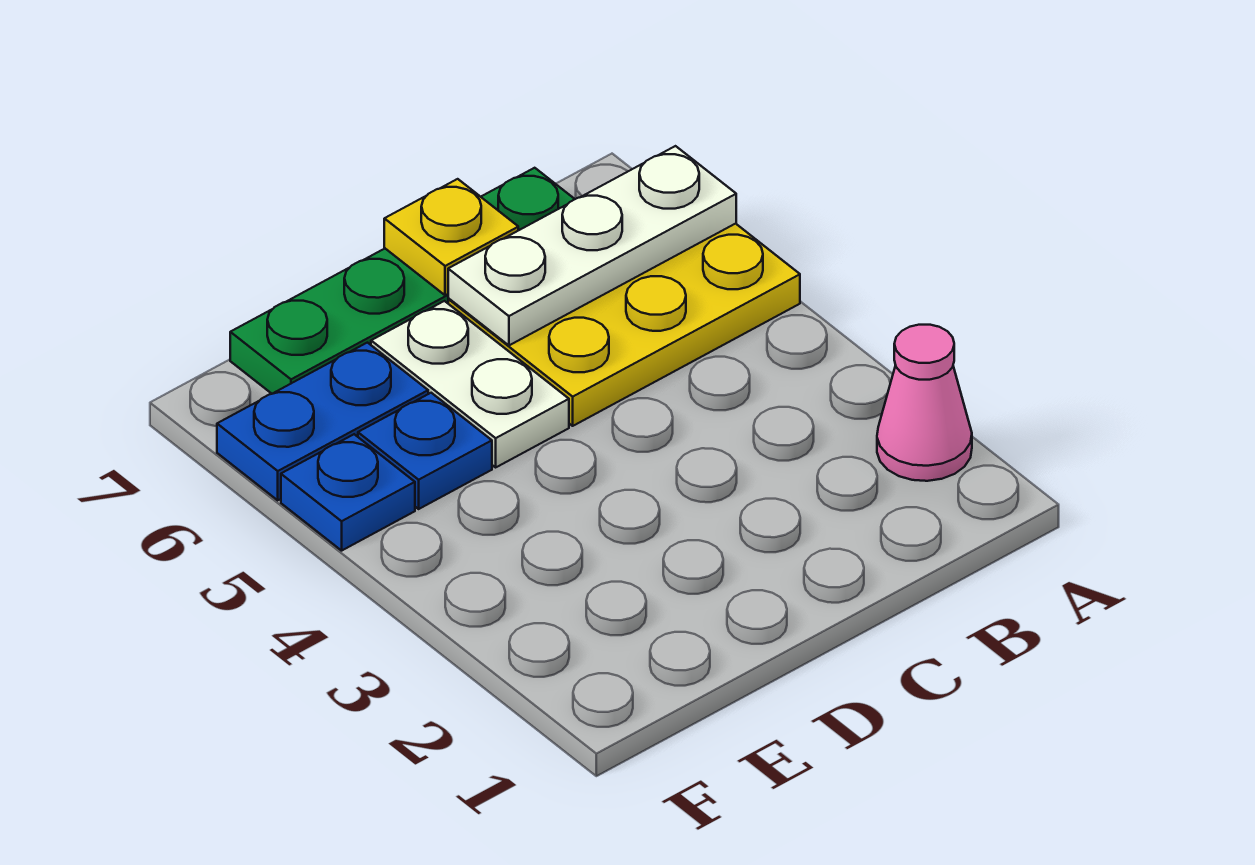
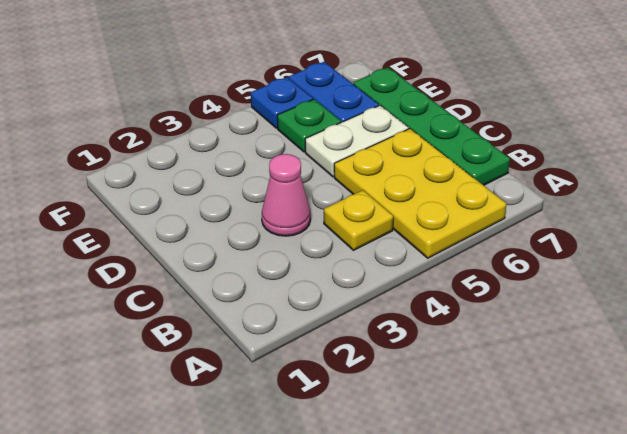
pink 1x1 cone [877,325,972,481] -> pink 1x1 cone moved to [262,154,311,236]
white 1x3 plate [448,146,736,345] -> none
yellow 1x1 plate [384,179,518,295] -> yellow 1x1 plate moved to [324,190,393,250]
blue 1x1 plate [358,393,492,509] -> green 1x1 plate [277,99,341,152]

